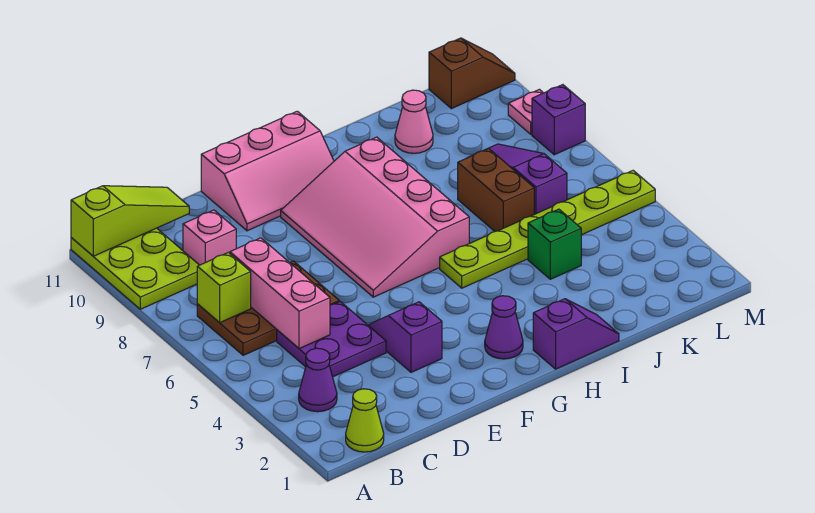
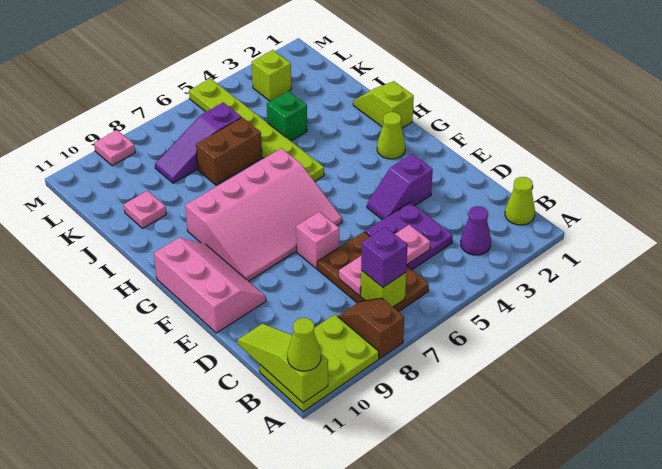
none -> lime 1x1 cone [287,318,321,371]
pink 1x3 brick [230,238,330,349] -> pink 1x3 plate [339,225,430,296]
pink 1x1 brick [183,210,236,265] -> pink 1x1 brick moved to [296,212,339,269]
purple 1x1 cone [485,296,523,359] -> lime 1x1 cone [377,112,405,159]
purple 1x2 slope [533,299,619,369] -> lime 1x2 slope [353,81,414,128]
pink 1x1 cone [395,90,433,153] -> pink 1x1 plate [124,191,166,228]
none -> lime 1x1 brick [252,50,291,101]
brown 1x2 slope [429,38,515,109] -> brown 1x2 slope moved to [338,298,404,359]
purple 1x1 brick [532,85,585,155] -> purple 1x1 brick moved to [361,227,408,288]

